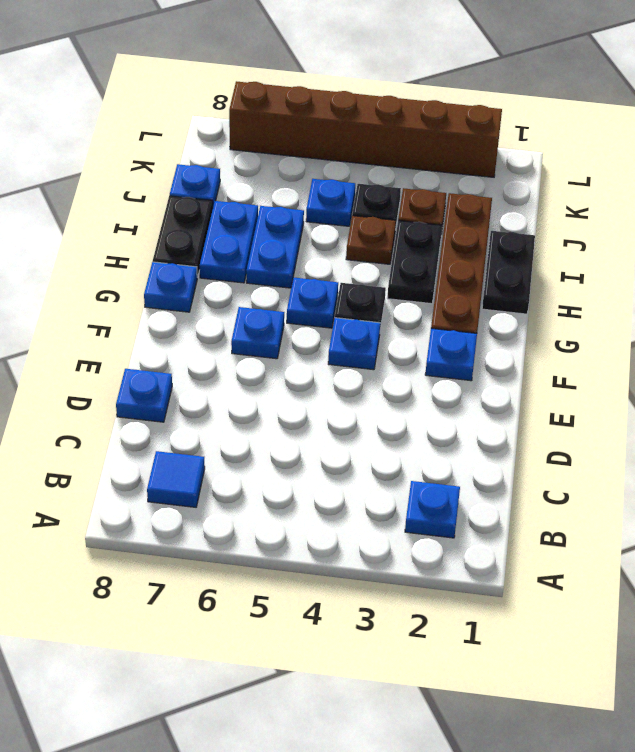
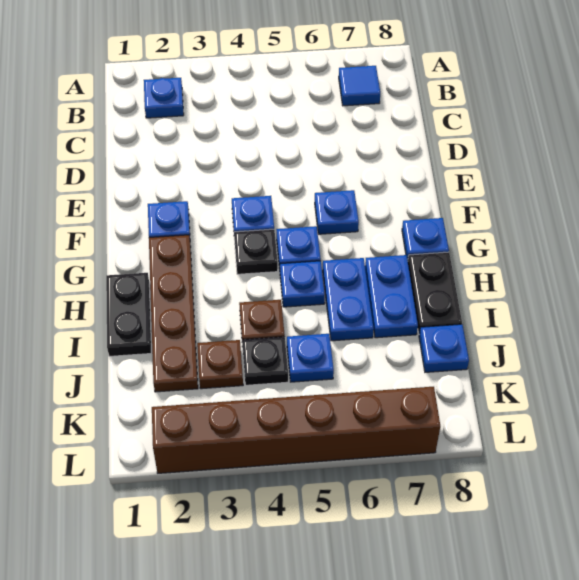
blue 1x1 plate [116,369,172,422] -> blue 1x1 plate moved to [280,261,325,307]
black 1x2 plate [388,221,442,304] -> none

